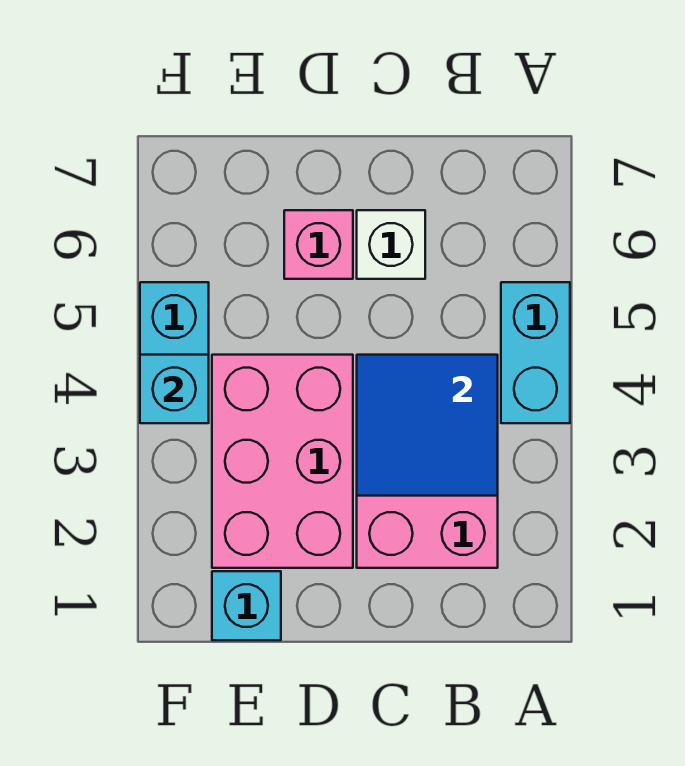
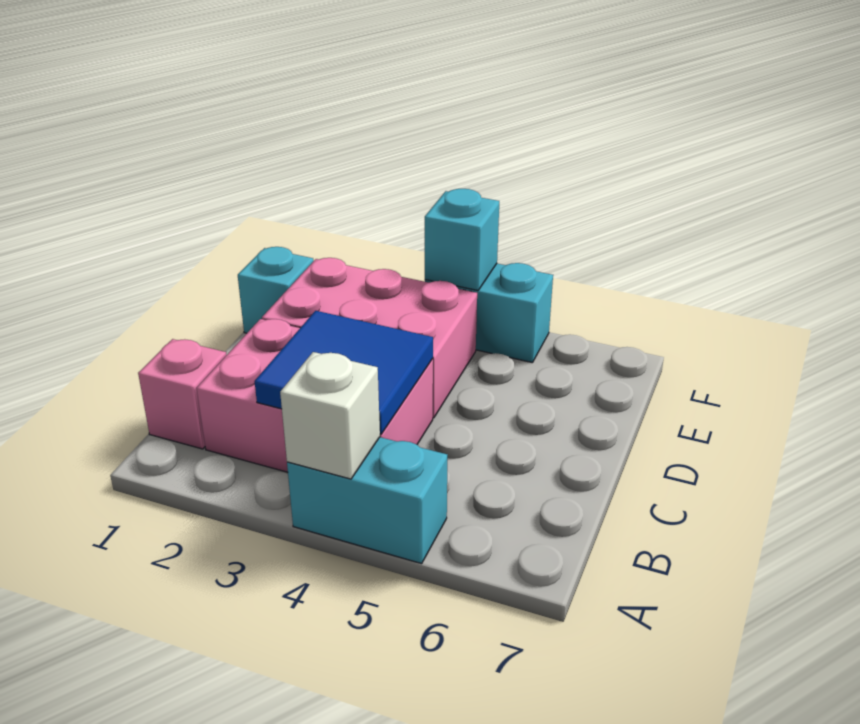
white 1x1 brick [357,210,425,279] -> white 1x1 brick moved to [280,352,380,479]
pink 1x1 brick [284,210,353,279] -> pink 1x1 brick moved to [138,339,226,449]

